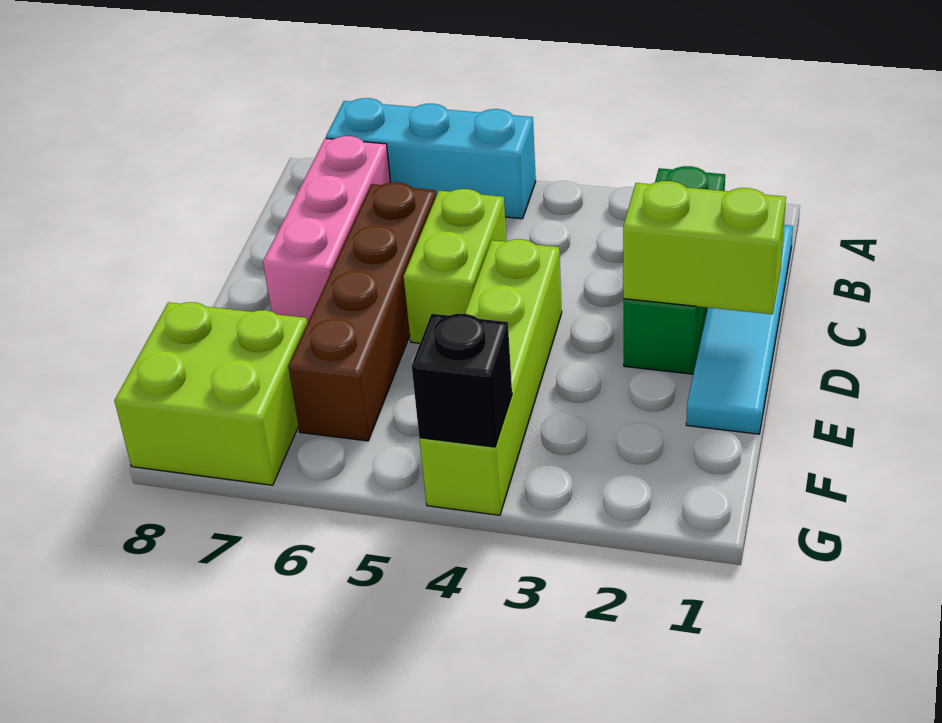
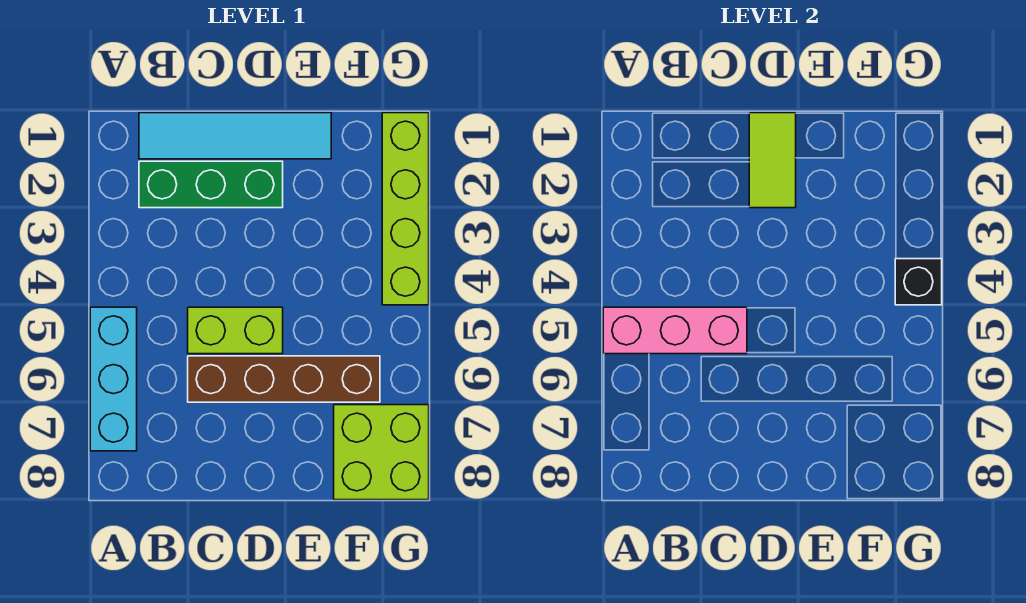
pink 1x3 brick [263,136,391,323] -> pink 1x3 brick moved to [603,307,747,354]
lime 1x2 brick [623,181,786,314] -> lime 1x2 tile [749,113,796,208]
lime 1x4 brick [419,239,562,515] -> lime 1x4 brick turned to [382,113,429,305]

